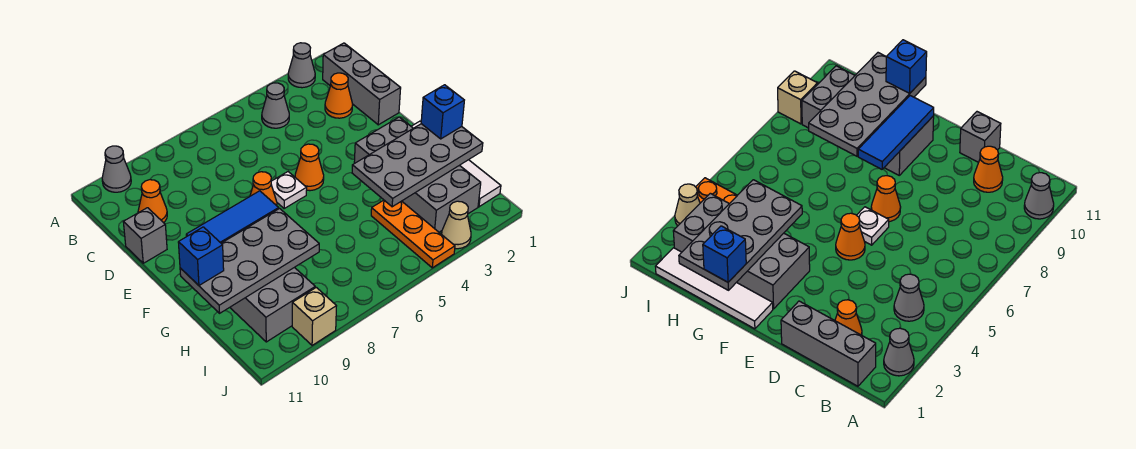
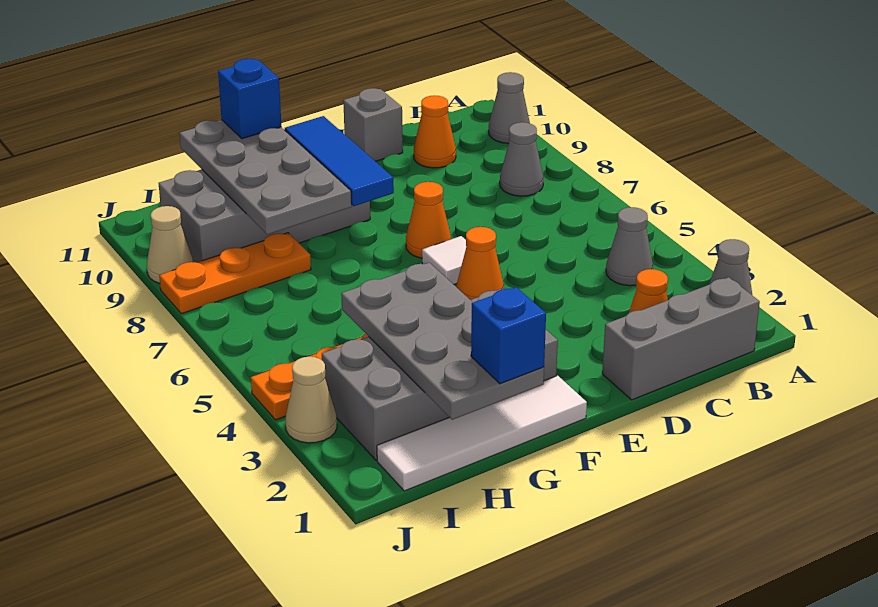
none -> grey 1x1 cone [500,122,543,196]
white 1x1 plate [271,172,307,208] -> white 1x1 tile [422,236,466,285]
none -> orange 1x3 plate [159,233,311,314]
tan 1x1 brick [292,287,336,345] -> tan 1x1 cone [147,206,193,283]

